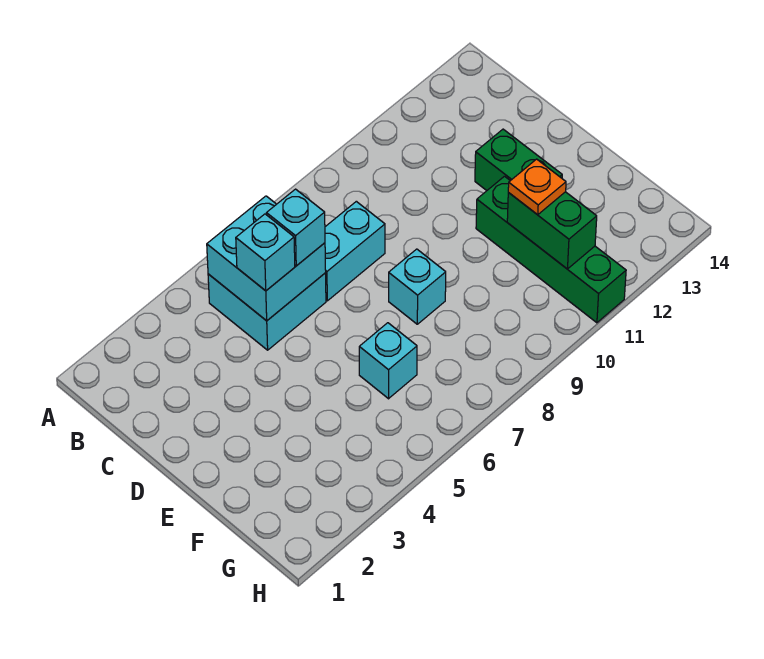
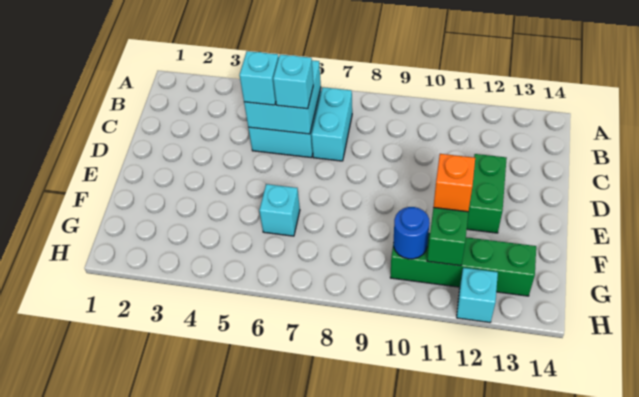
cyan 1x2 brick [325,201,385,301] -> cyan 1x2 brick turned to [311,87,352,161]
cyan 1x1 brick [389,249,446,324] -> cyan 1x1 brick moved to [457,268,498,323]
green 1x4 brick [476,176,626,323] -> green 1x4 brick turned to [390,233,536,296]
orange 1x1 plate [508,159,566,215] -> orange 1x1 brick [433,154,475,212]
none -> blue 1x1 round brick [393,207,430,259]

